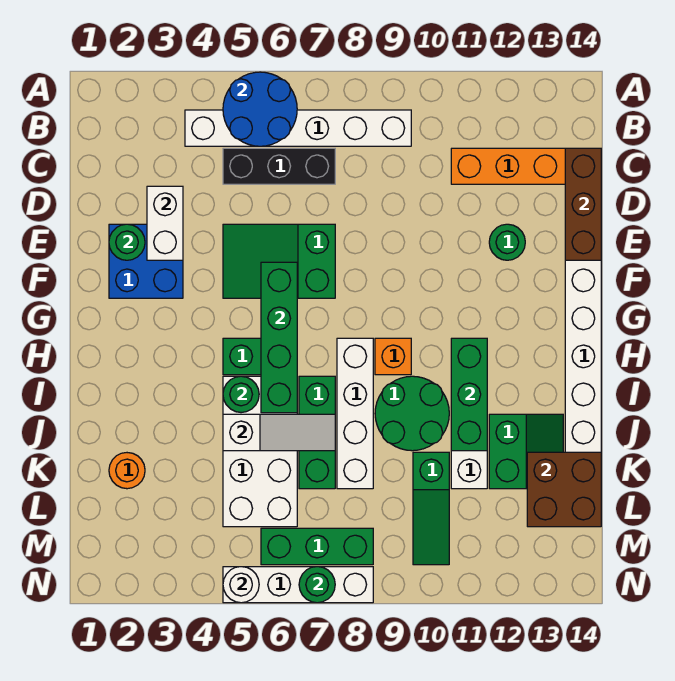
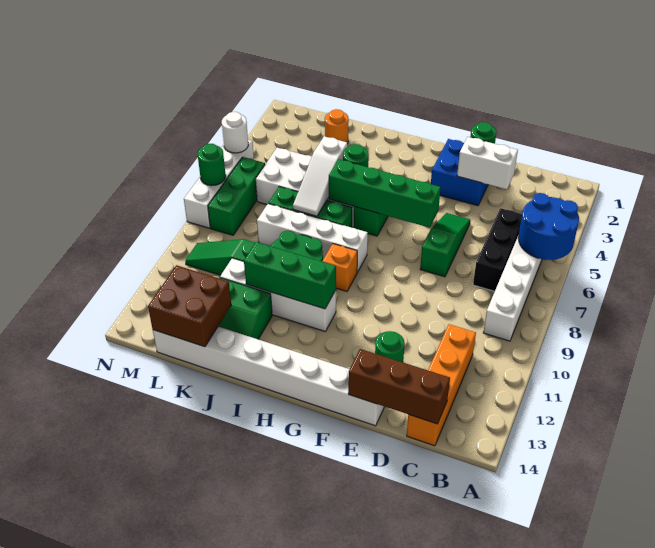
green 2x3 slope [223,224,335,298] -> green 1x3 slope [420,213,470,277]

